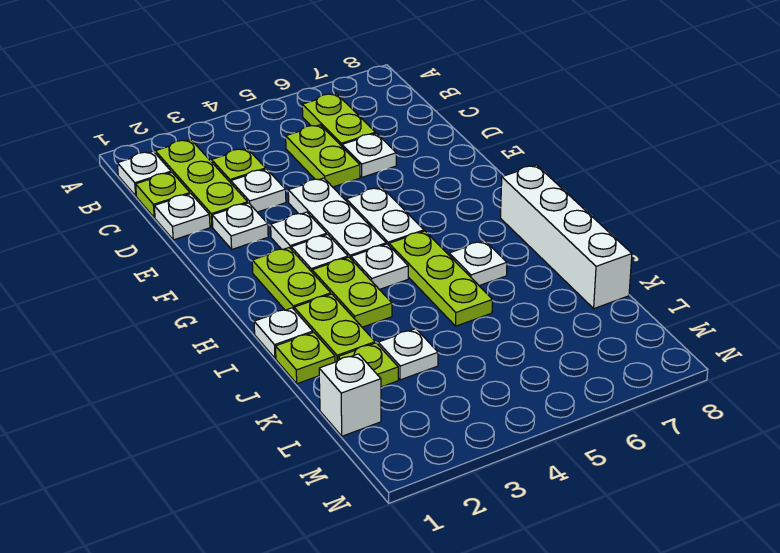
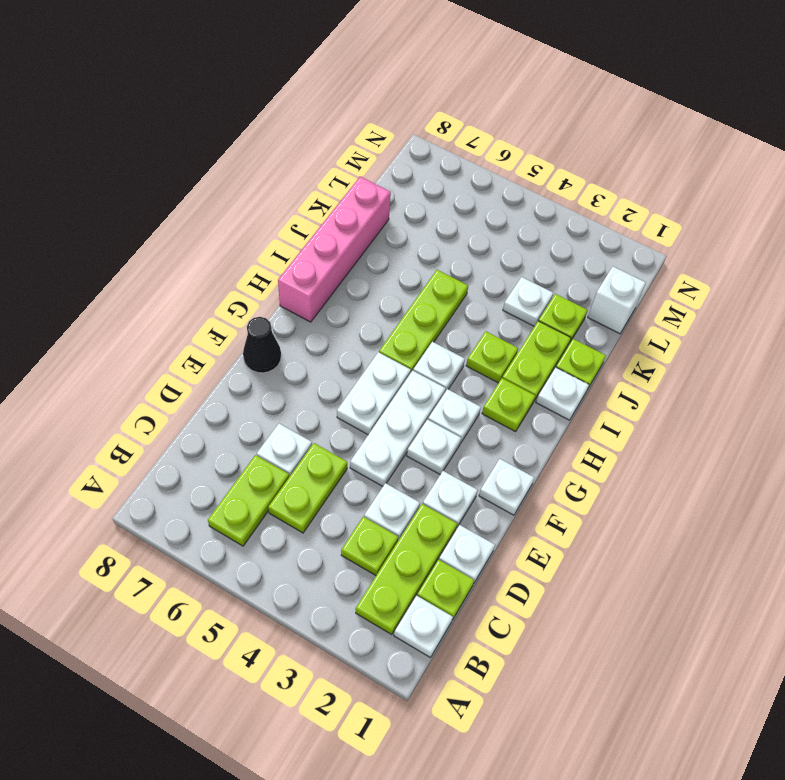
none -> black 1x1 cone [243,317,281,373]
lime 1x2 plate [252,248,331,310] -> lime 1x1 plate [482,378,535,432]
lime 1x2 plate [312,257,392,327] -> lime 1x1 plate [466,331,518,383]
white 1x4 brick [500,165,632,309] -> pink 1x4 brick [278,177,391,322]
white 1x1 plate [449,241,507,286] -> white 1x1 plate moved to [479,459,534,515]

